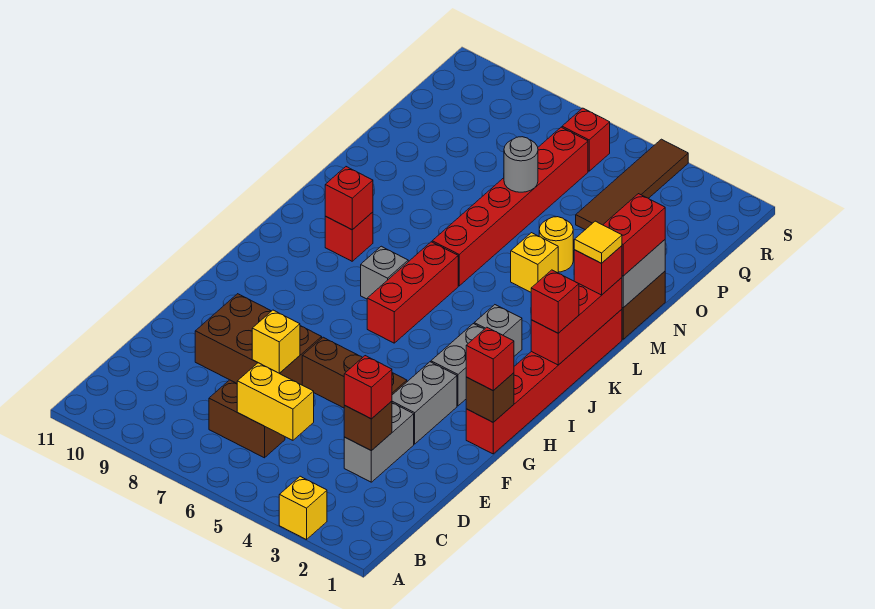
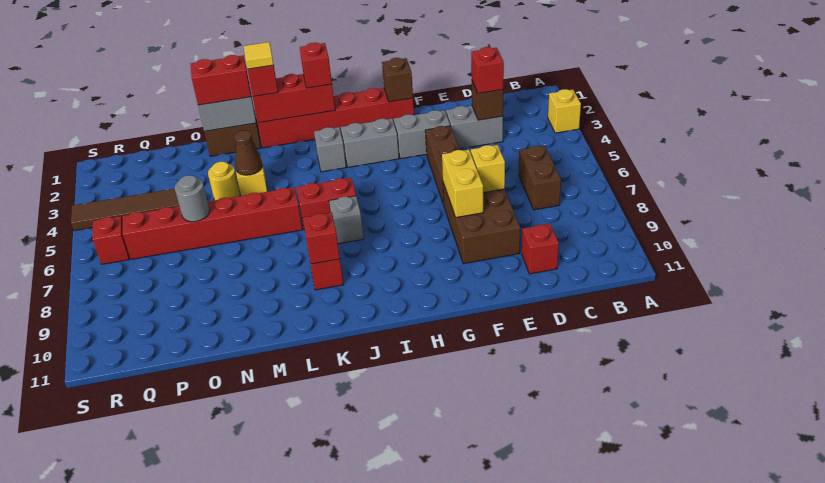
yellow 1x2 brick [237,363,314,440] -> yellow 1x2 brick moved to [442,150,483,217]
red 1x1 brick [466,327,514,391] -> red 1x1 brick moved to [522,224,559,274]
red 1x3 brick [367,242,458,343] -> red 1x2 brick [297,178,356,230]
none -> brown 1x1 cone [234,130,262,175]

